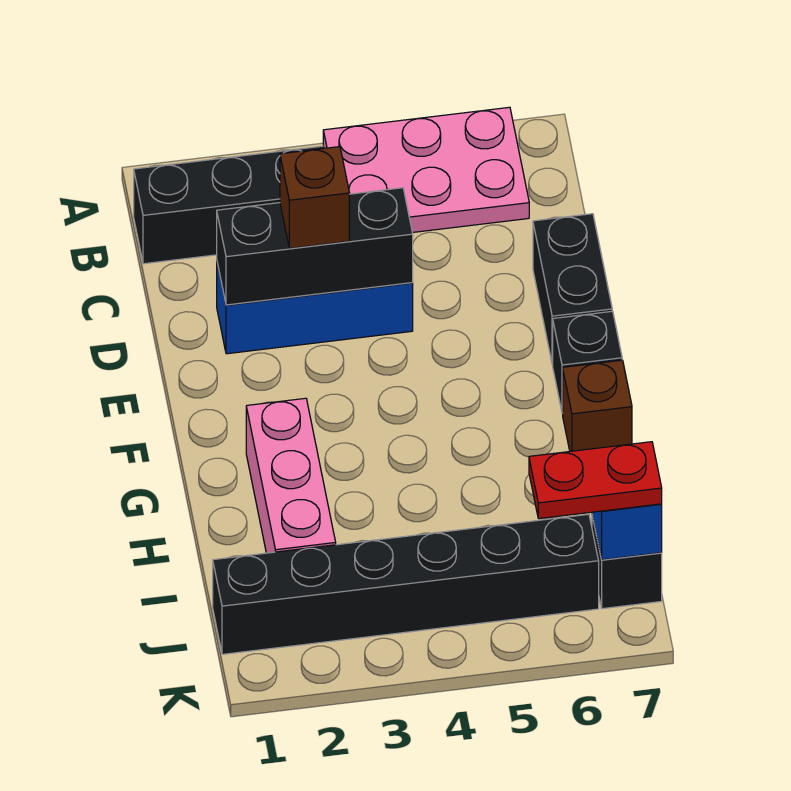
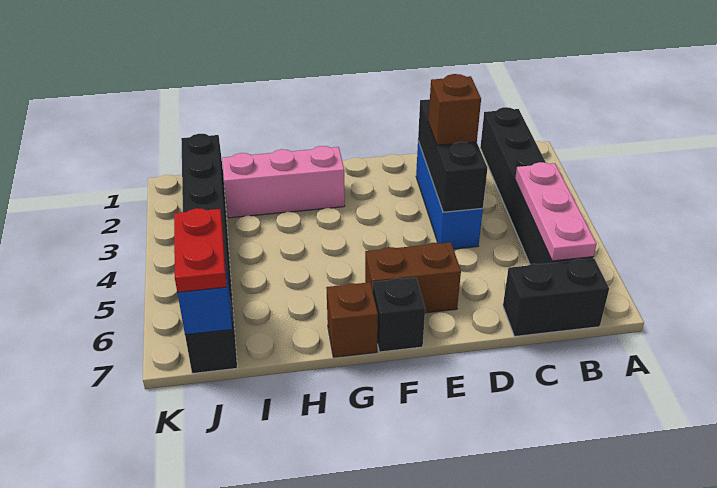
pink 2x3 plate [323,107,529,233] -> pink 1x3 plate [515,162,597,261]
black 1x2 brick [533,214,612,364] -> black 1x2 brick moved to [503,259,609,336]
none -> brown 1x2 brick [365,242,461,313]

